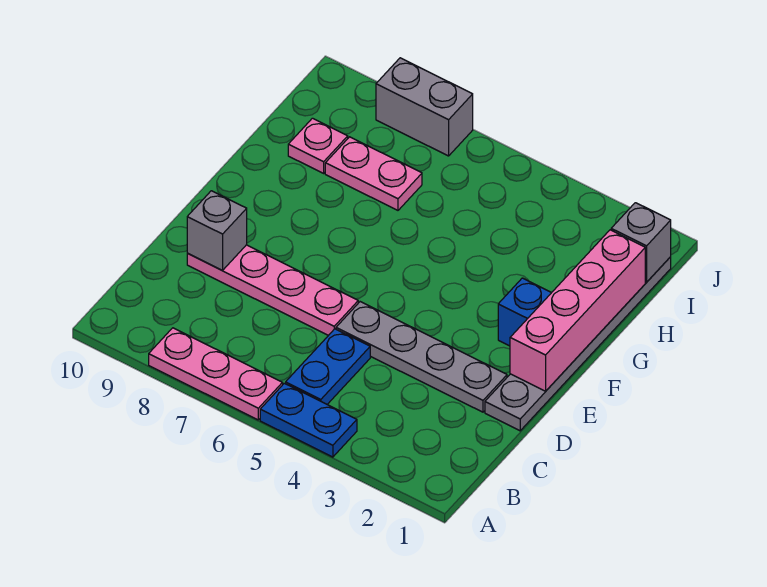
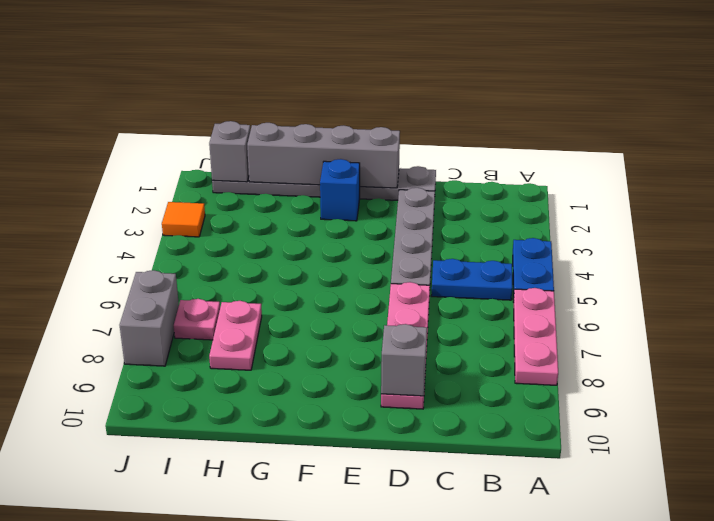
pink 1x4 brick [510,230,645,391] -> grey 1x4 brick [247,123,400,188]
pink 1x1 plate [288,118,348,173] -> pink 1x1 plate moved to [174,299,220,340]
none -> orange 1x1 tile [162,202,205,237]

